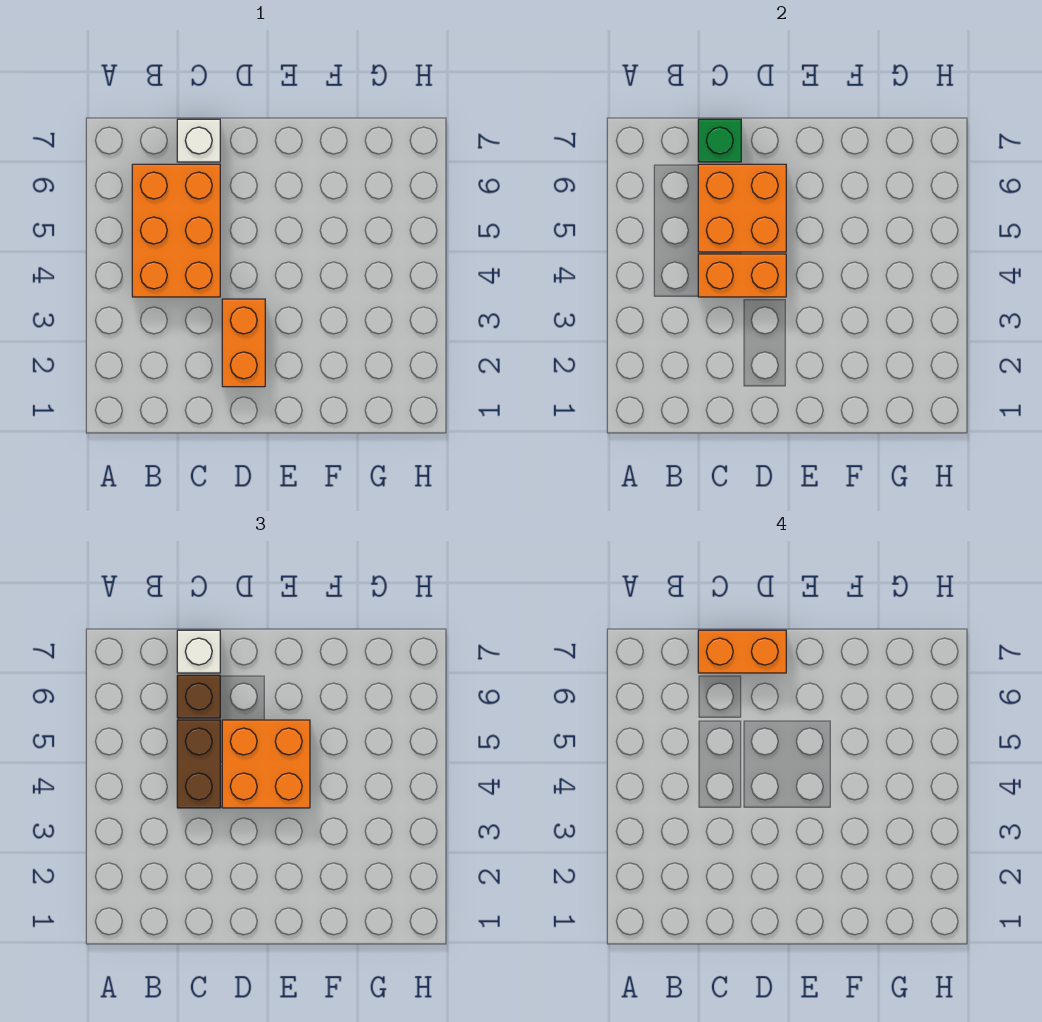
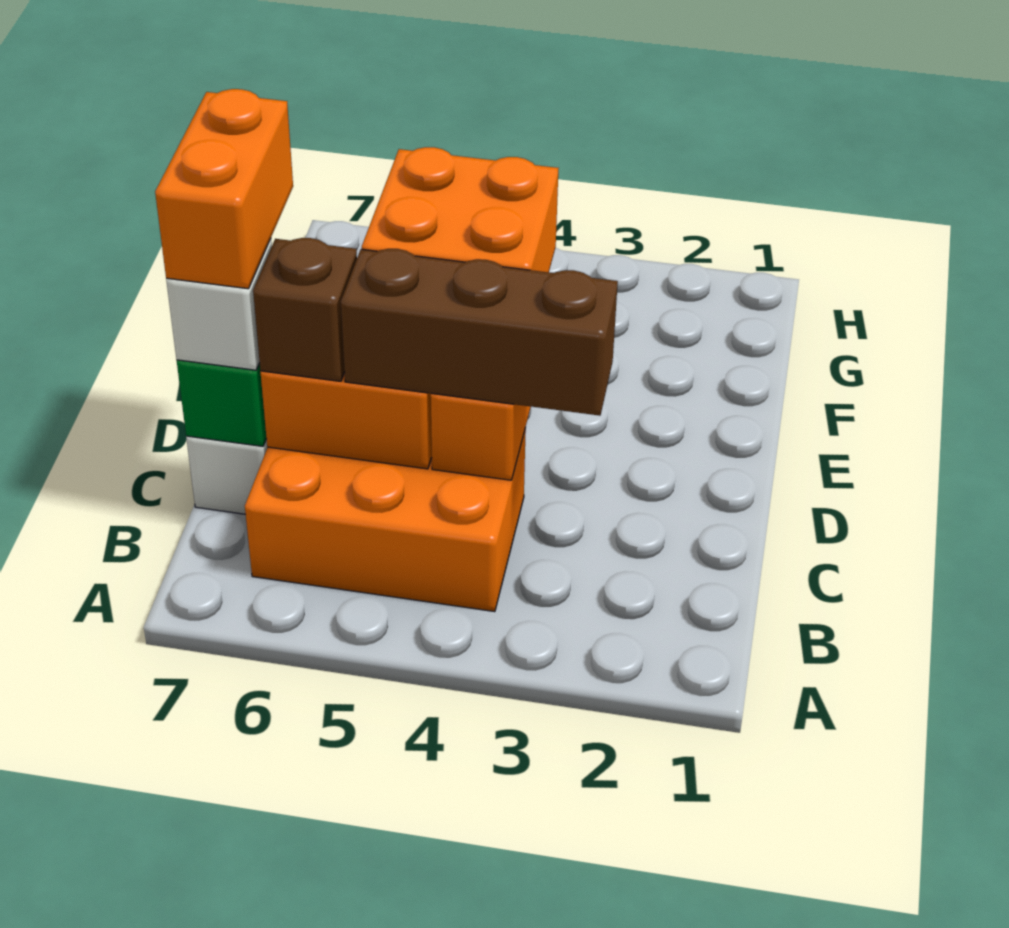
brown 1x2 brick [177,720,220,808] -> brown 1x3 brick [341,249,618,416]
orange 1x2 brick [222,299,265,387] -> none

